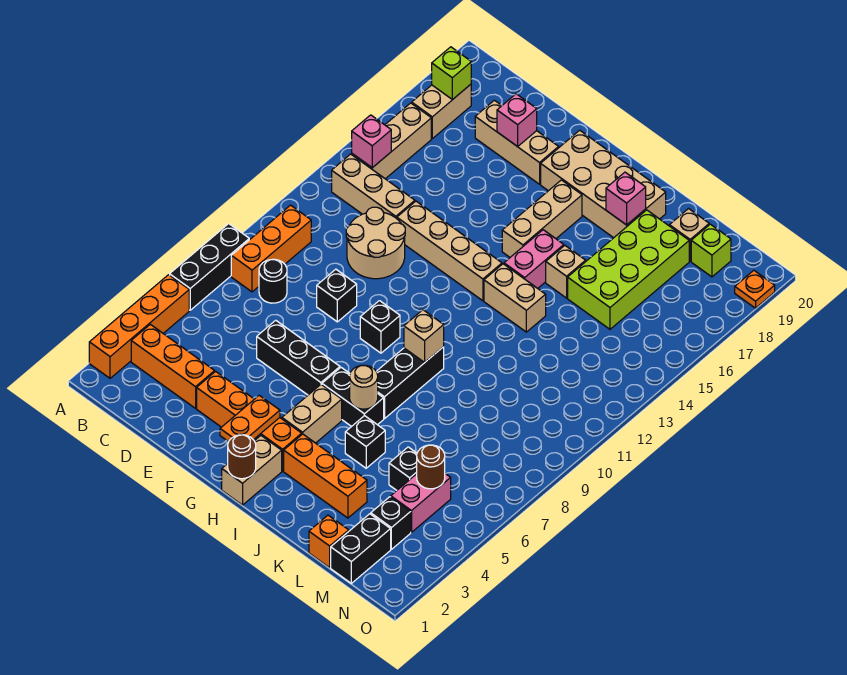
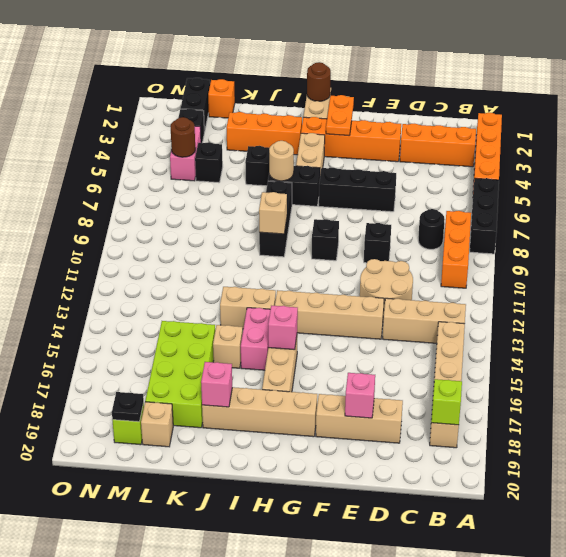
pink 1x1 brick [352,115,391,168] -> pink 1x1 brick moved to [268,306,298,350]
tan 2x4 brick [541,130,666,238] -> tan 1x4 brick [202,387,317,437]
none -> black 1x1 plate [112,392,144,422]
orange 1x1 plate [735,271,775,308] -> none

